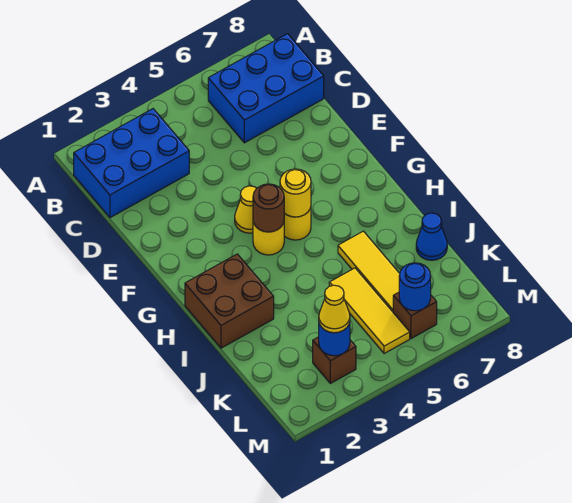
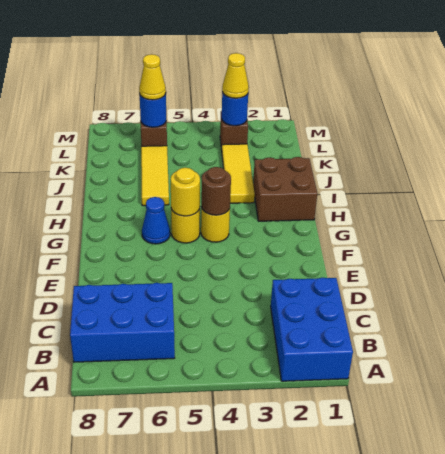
blue 2x3 brick [74,109,189,218] -> blue 2x3 brick turned to [271,278,353,381]
yellow 1x1 cone [235,186,257,233] -> yellow 1x1 cone moved to [139,54,166,100]
yellow 1x3 tile [329,268,410,354] -> yellow 1x3 tile moved to [222,144,255,203]
blue 1x1 cone [416,213,447,260] -> blue 1x1 cone moved to [142,197,170,244]

